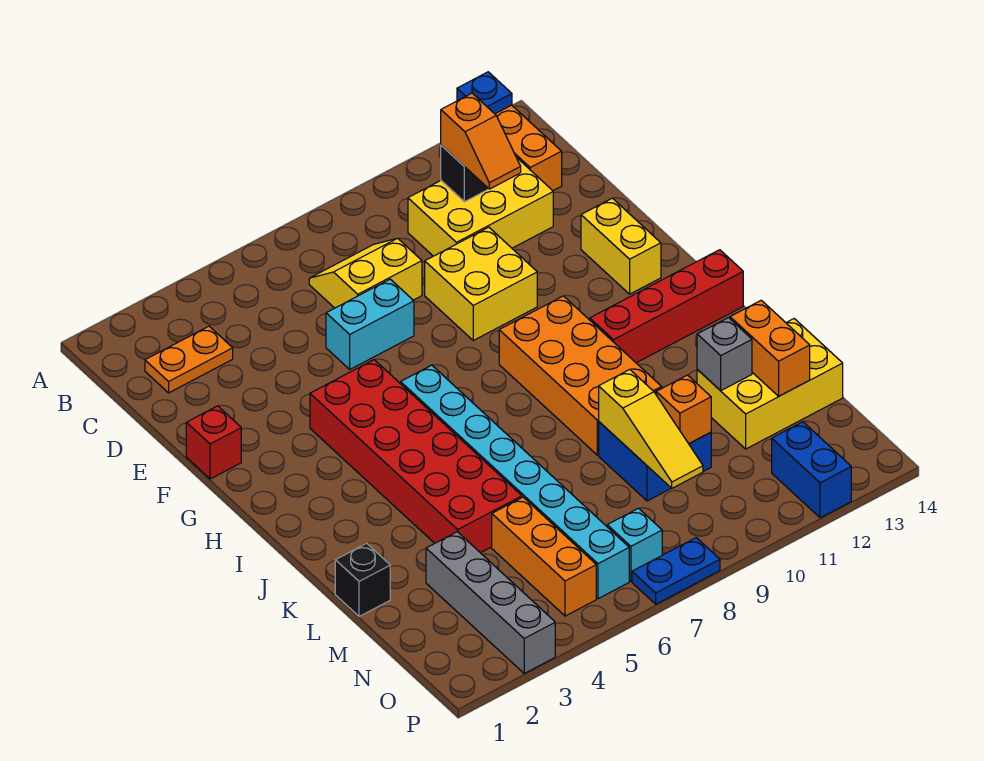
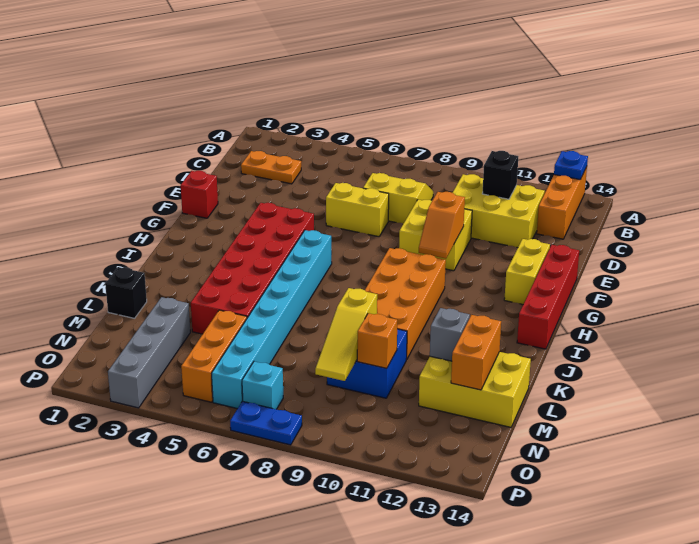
orange 1x2 slope [441,93,521,189] -> orange 1x2 slope moved to [419,192,465,259]
cyan 1x2 brick [326,279,414,369] -> yellow 1x2 brick [326,183,389,237]
red 1x4 brick [590,250,743,363] -> red 1x4 brick turned to [517,245,579,349]
blue 1x2 brick [772,422,851,518] -> none

